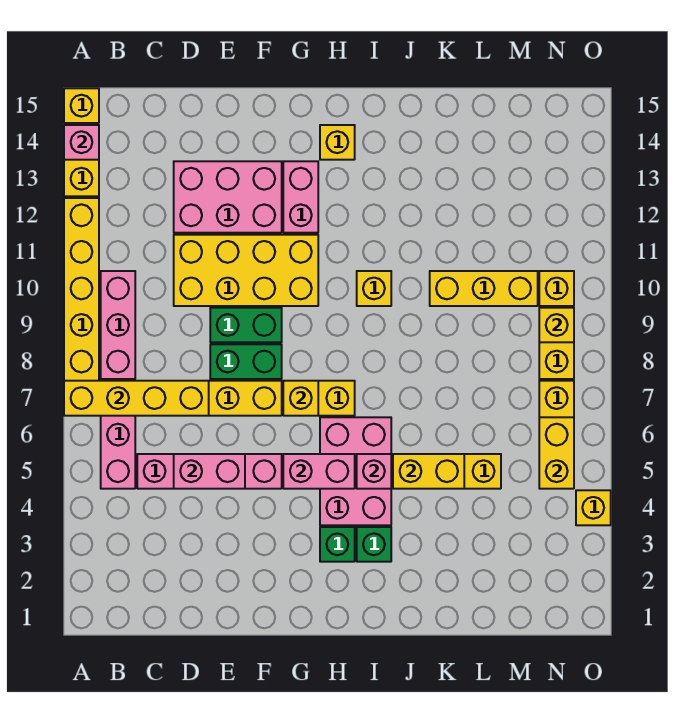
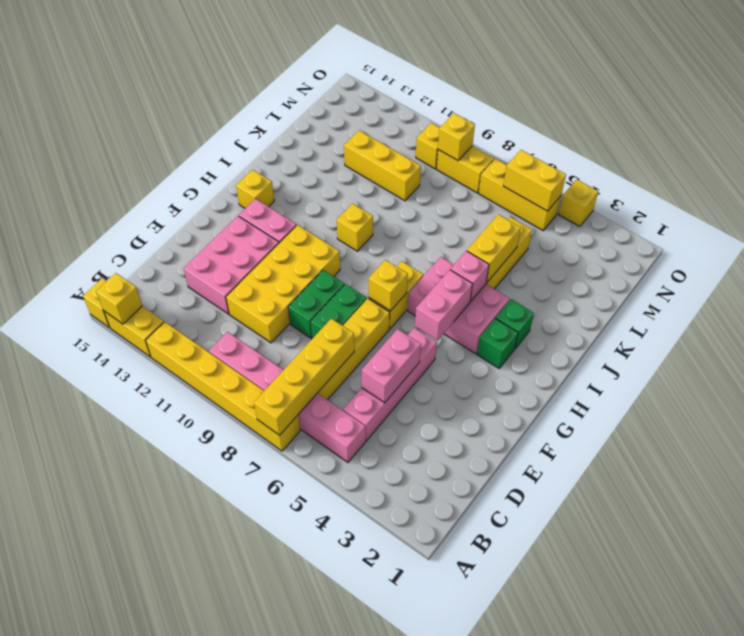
pink 1x1 brick [64,125,99,160] -> yellow 1x1 brick [96,273,142,324]
yellow 1x3 brick [430,271,538,306] -> yellow 1x3 brick turned to [344,130,421,201]

